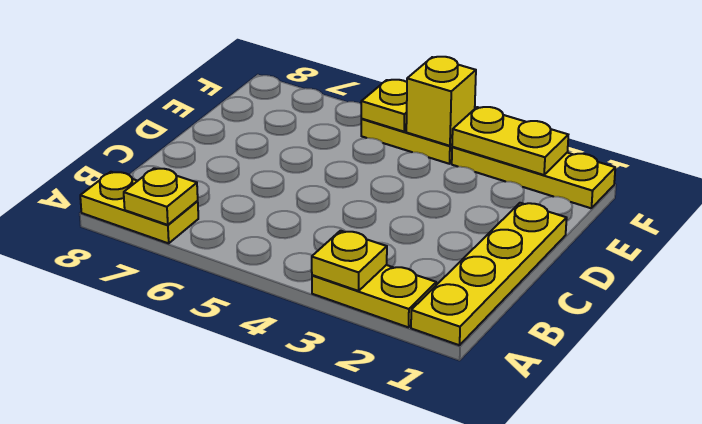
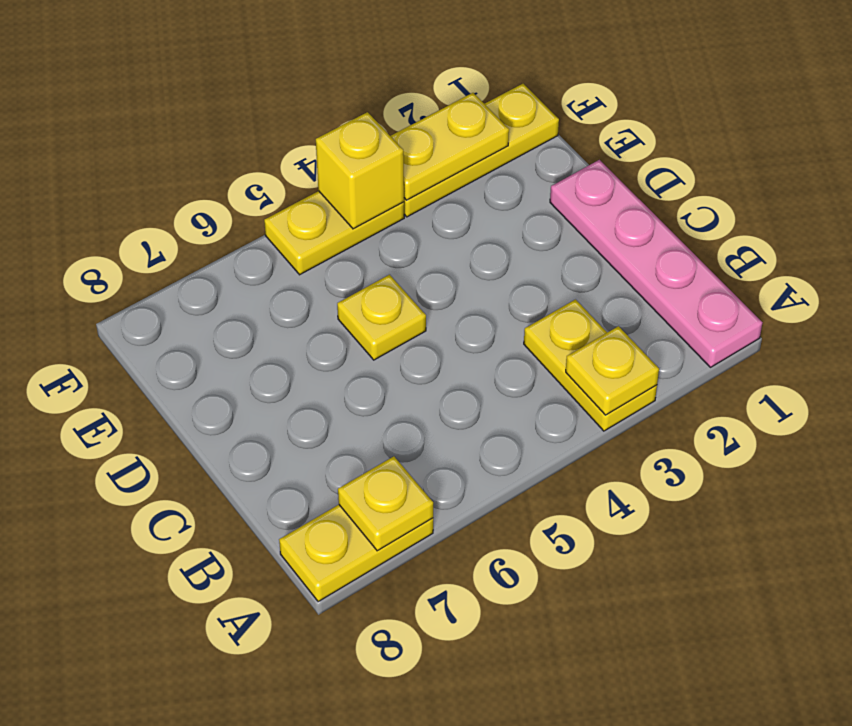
yellow 1x4 plate [411,203,567,345] -> pink 1x4 plate [550,160,762,367]
yellow 1x2 plate [312,265,436,327] -> yellow 1x2 plate turned to [524,300,657,431]
yellow 1x1 plate [361,80,407,132] -> yellow 1x1 plate moved to [337,275,426,360]

